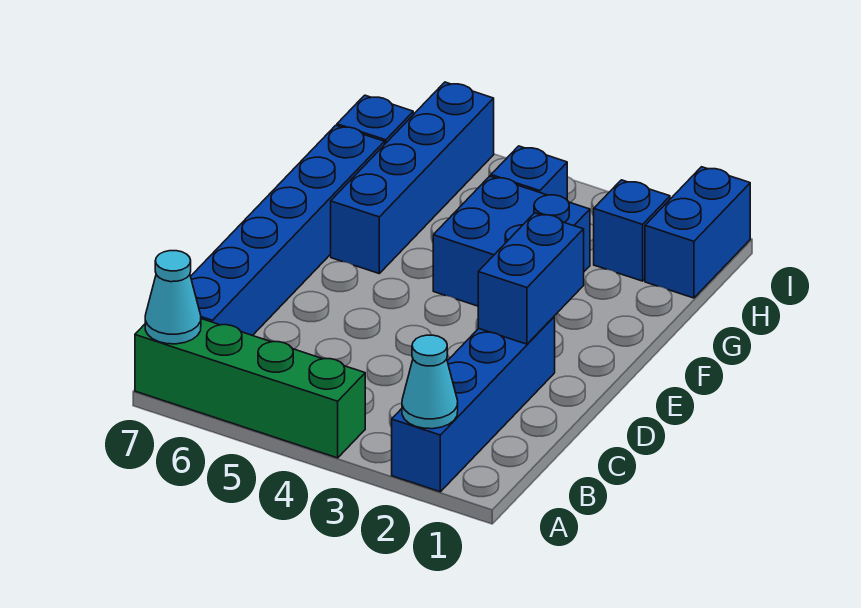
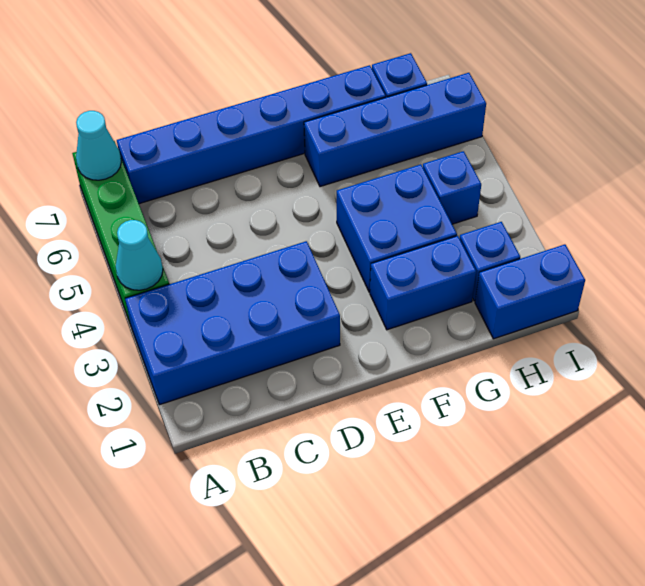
blue 1x4 brick [392,317,555,492] -> blue 2x4 brick [125,241,340,405]
cyan 1x1 cone [402,335,458,429] -> cyan 1x1 cone moved to [116,220,163,290]
blue 1x2 brick [478,213,584,344] -> blue 1x2 brick moved to [370,236,476,330]

